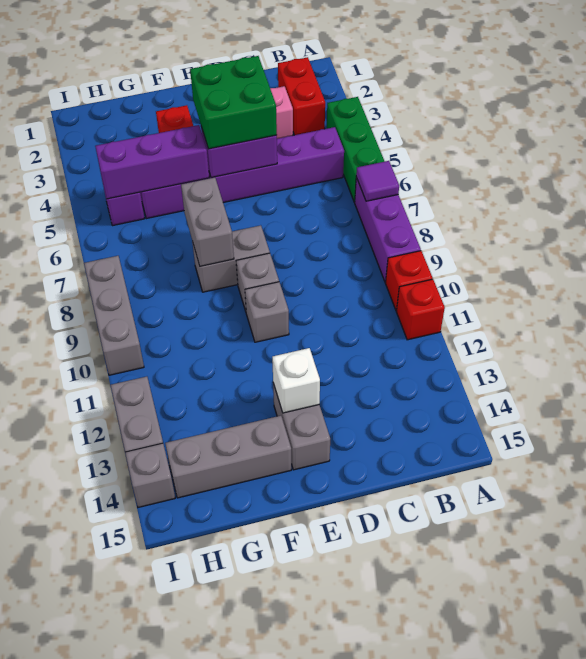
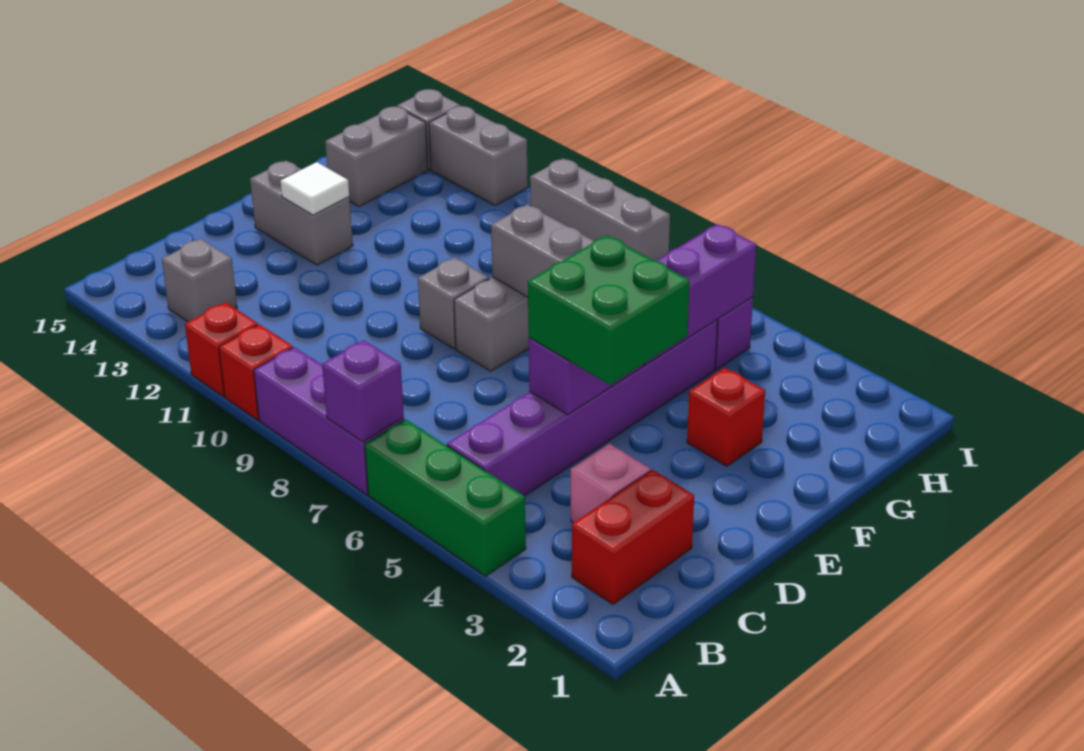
purple 1x1 tile [356,161,399,201] -> purple 1x1 brick [322,340,404,442]
red 1x2 brick [278,57,325,135] -> red 1x2 brick turned to [572,470,694,604]
grey 1x1 brick [245,282,289,342] -> grey 1x1 brick moved to [162,239,237,322]
white 1x1 brick [272,348,320,413] -> white 1x1 tile [280,162,349,215]
grey 1x3 brick [165,416,291,498] -> grey 1x2 brick [325,107,428,207]

